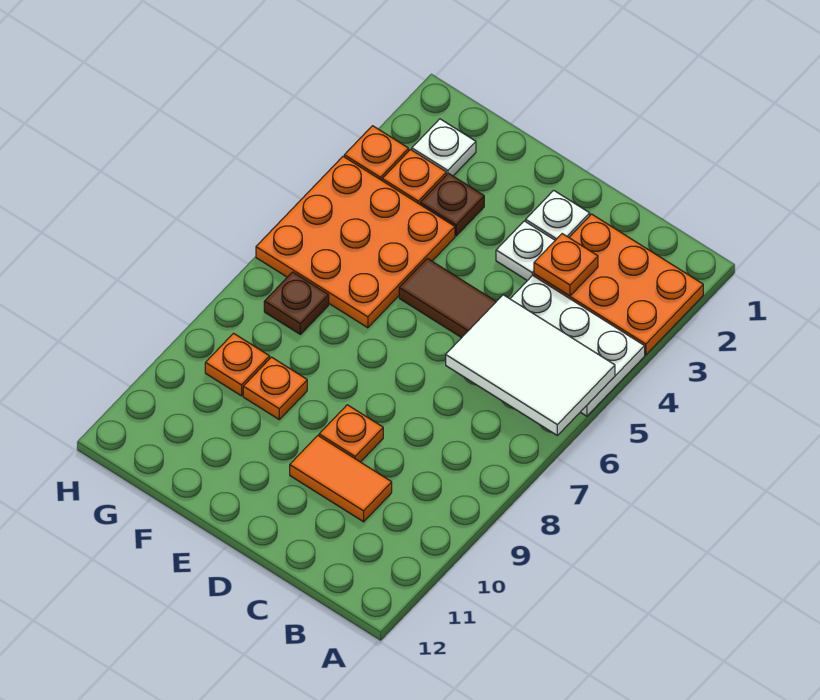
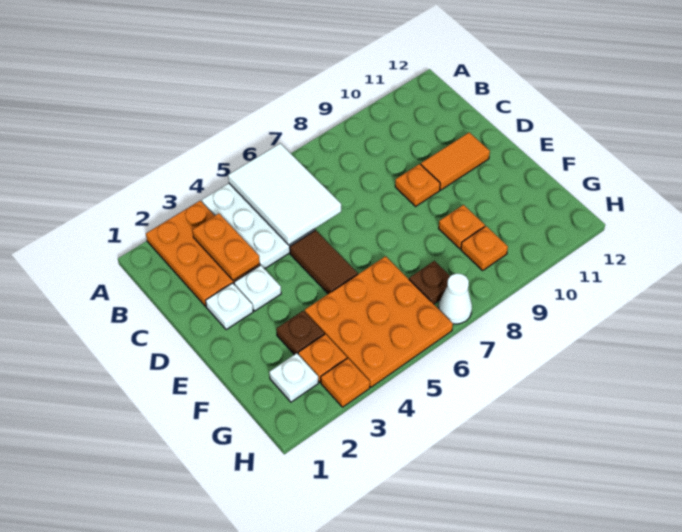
orange 1x1 plate [534,234,598,296] -> orange 1x2 plate [192,214,260,281]
orange 1x2 tile [290,436,392,522] -> orange 1x2 tile turned to [421,132,490,190]
none -> white 1x1 cone [438,273,472,324]

